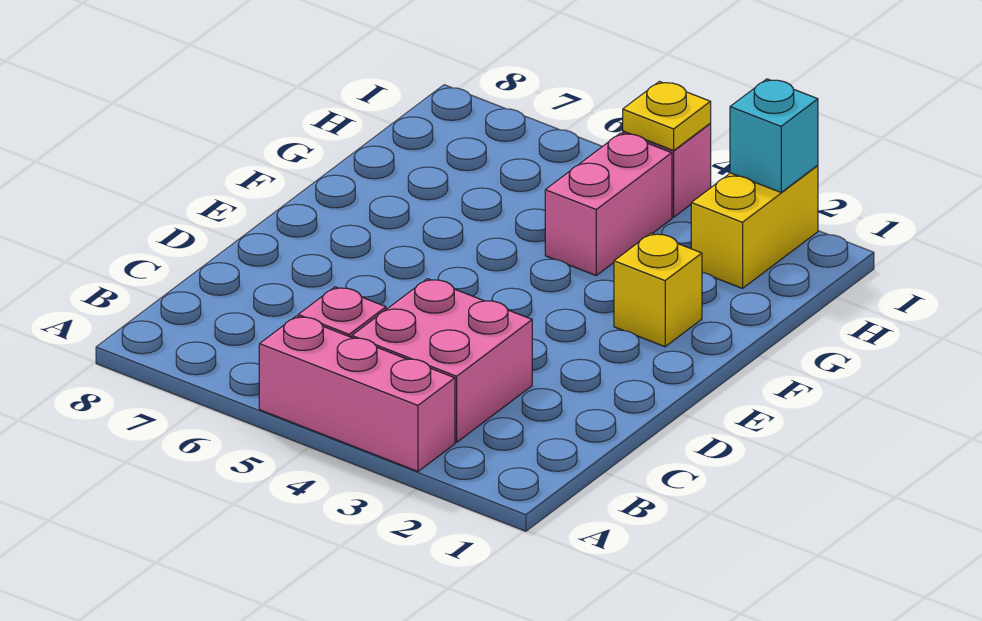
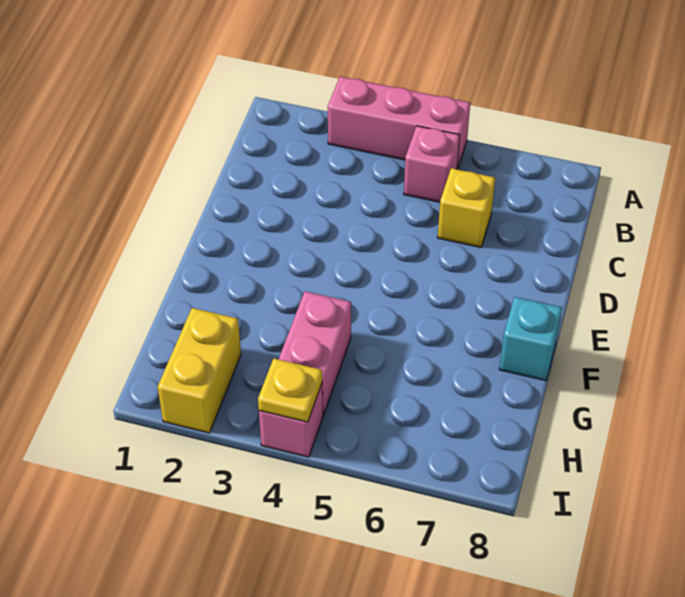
pink 2x2 brick [352,279,532,442] -> none
yellow 1x1 brick [614,233,702,347] -> yellow 1x1 brick moved to [438,168,495,247]
cyan 1x1 brick [730,79,818,192] -> cyan 1x1 brick moved to [499,297,562,381]

